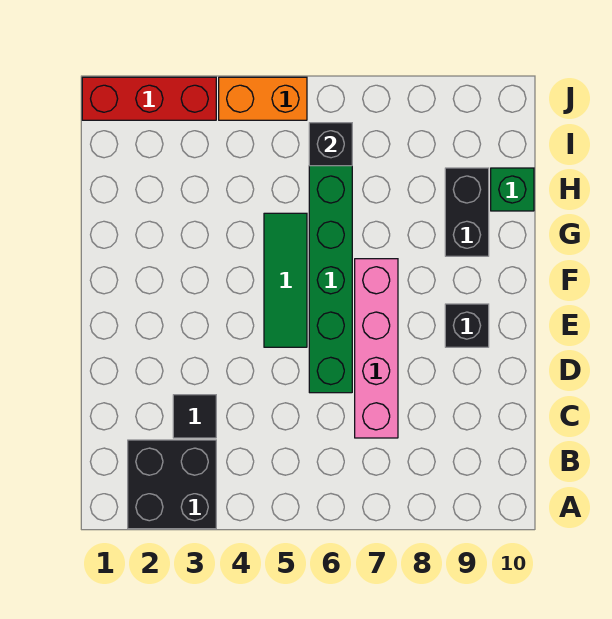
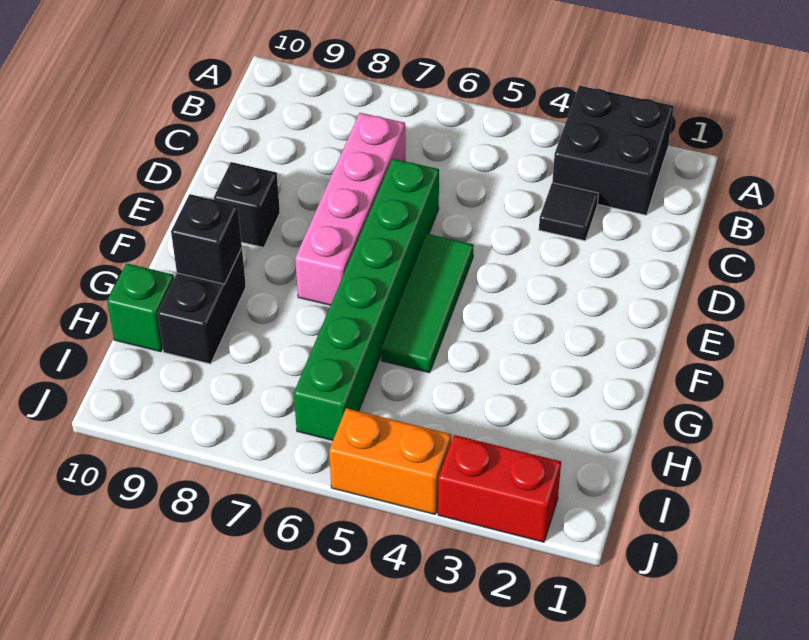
black 1x1 brick [309,123,352,166] -> black 1x1 brick moved to [171,194,242,284]
red 1x3 brick [82,77,216,120] -> red 1x2 brick [438,435,561,542]

